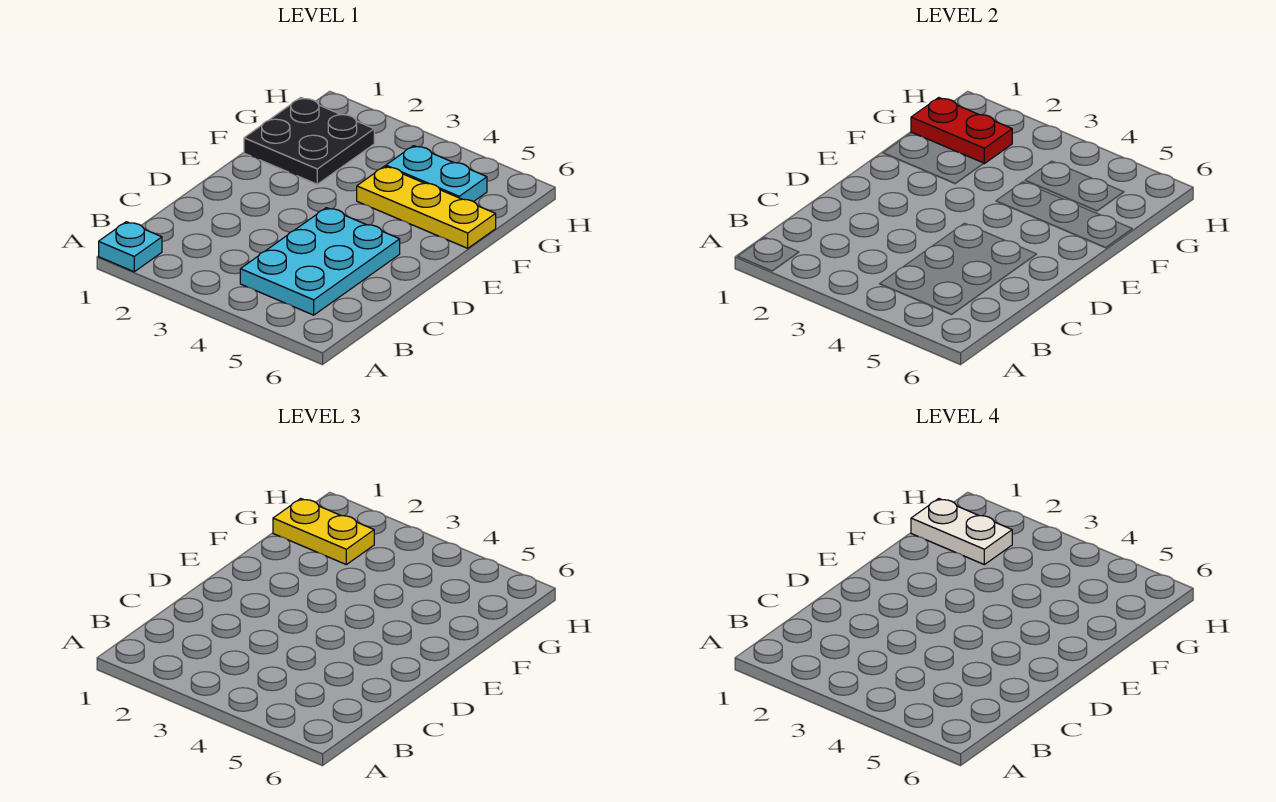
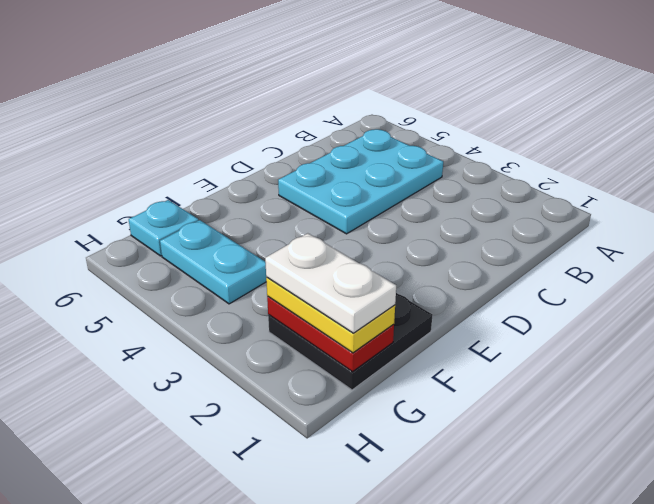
cyan 1x1 plate [99,222,162,272] -> cyan 1x1 plate moved to [129,200,199,256]
yellow 1x3 plate [357,166,496,248] -> none

